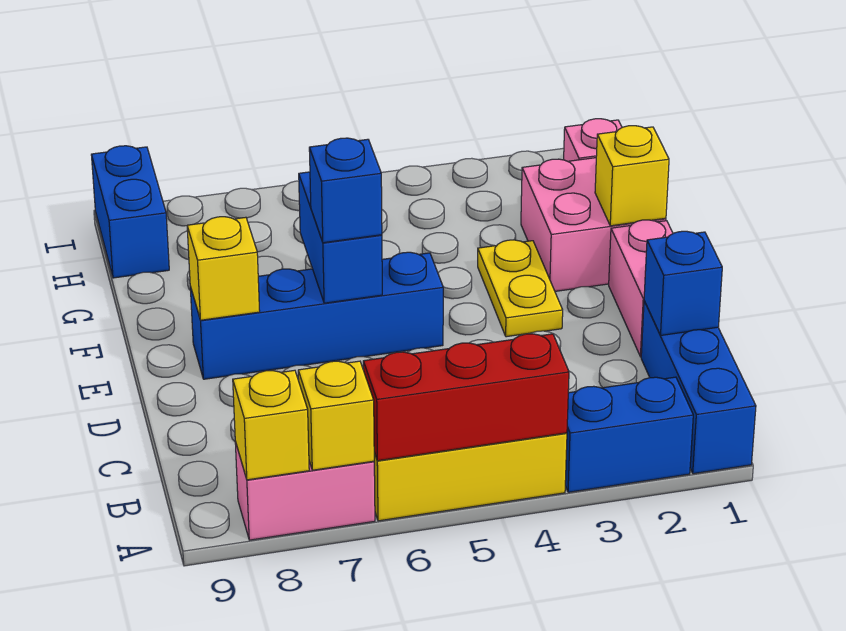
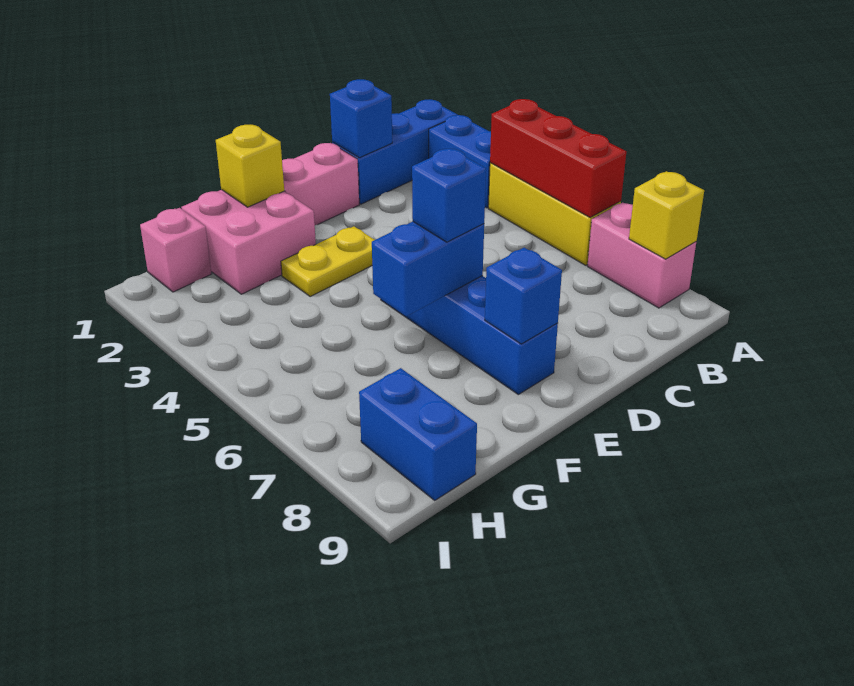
yellow 1x1 brick [298,361,374,470] -> none
yellow 1x1 brick [187,217,260,320] -> blue 1x1 brick [485,248,562,344]
blue 1x2 brick [91,146,169,278] -> blue 1x2 brick turned to [359,368,477,500]

